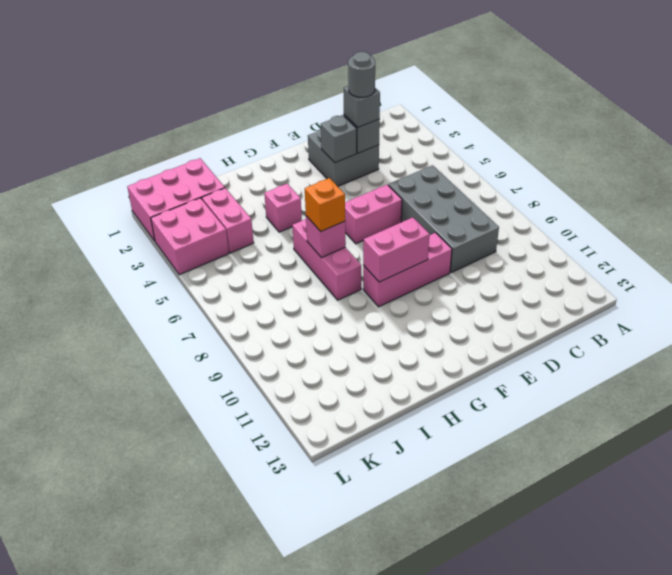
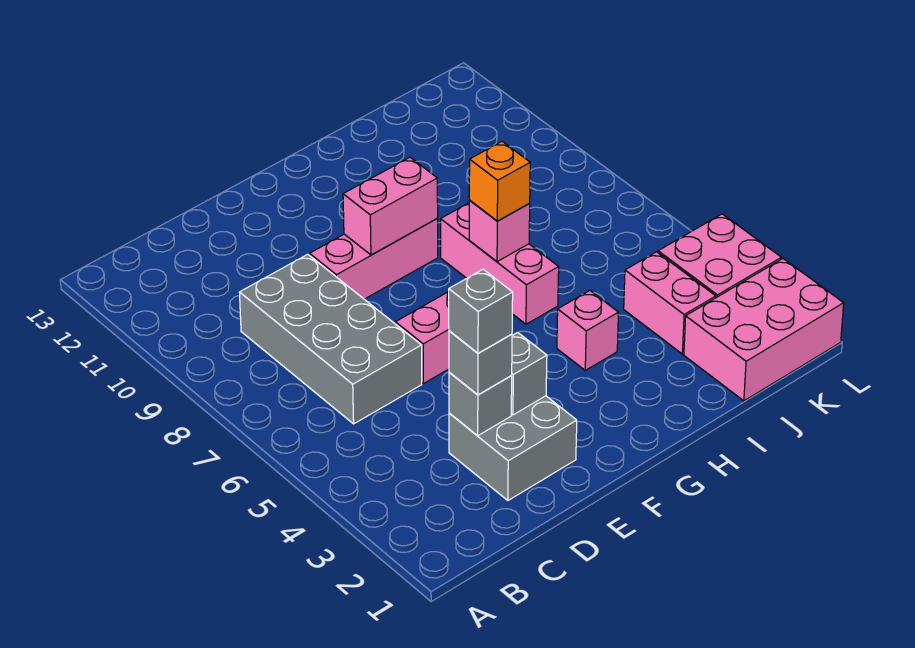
grey 1x1 round brick [348,52,375,97] -> grey 1x1 brick [449,269,513,353]

